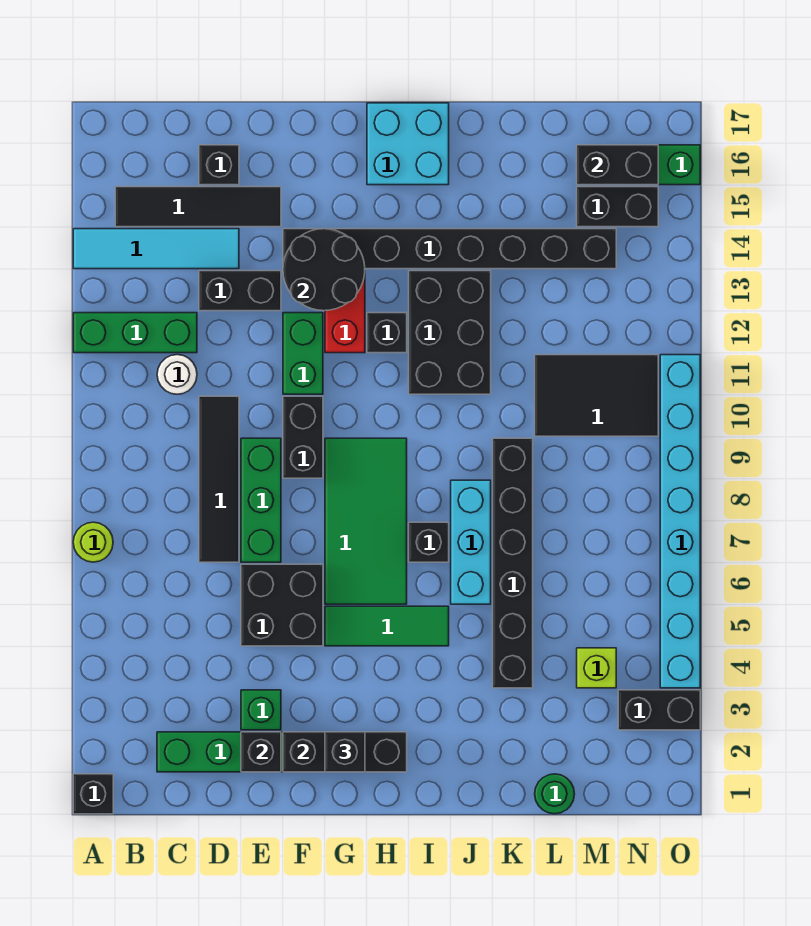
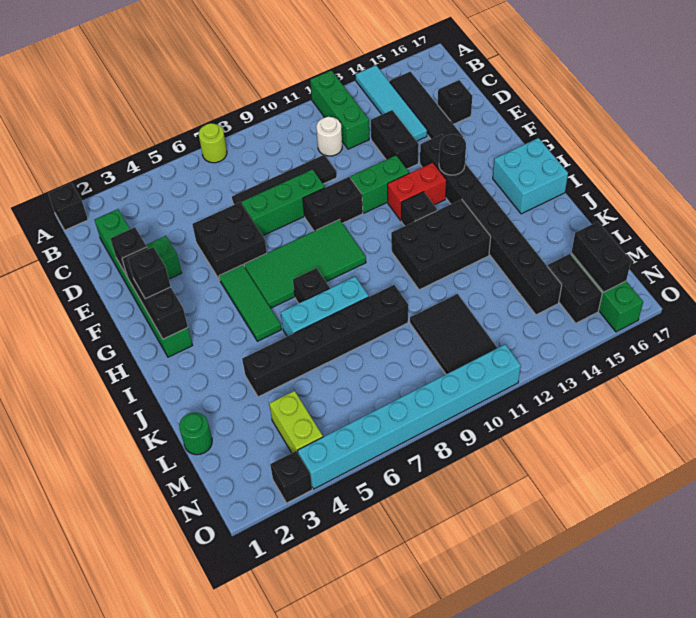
black 2x2 round brick [283,229,365,311] -> black 1x1 round brick [439,134,466,175]
lime 1x1 brick [577,648,616,688] -> lime 1x2 brick [269,391,323,453]
black 1x2 brick [618,690,700,730] -> black 1x1 brick [270,451,312,503]

